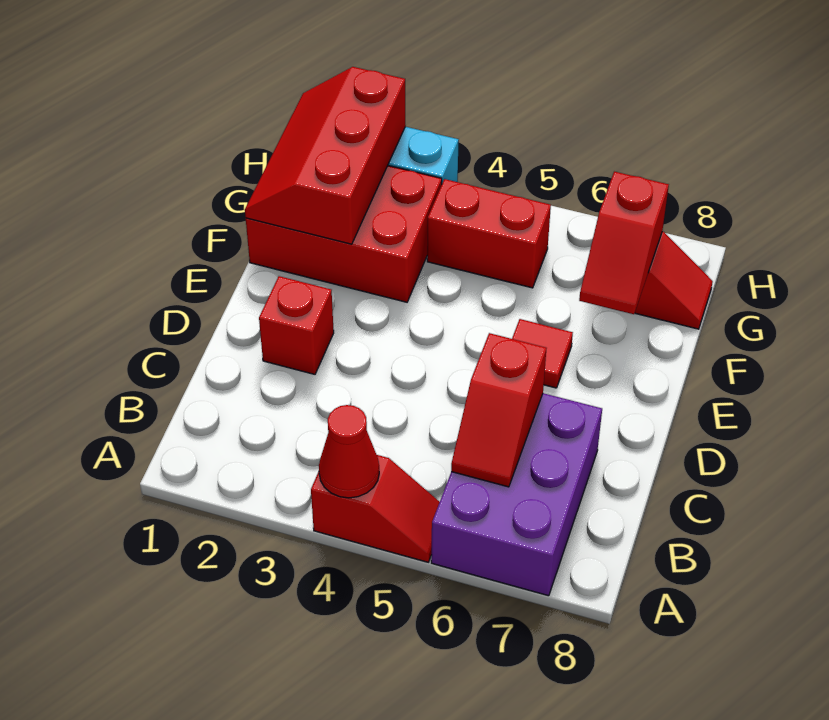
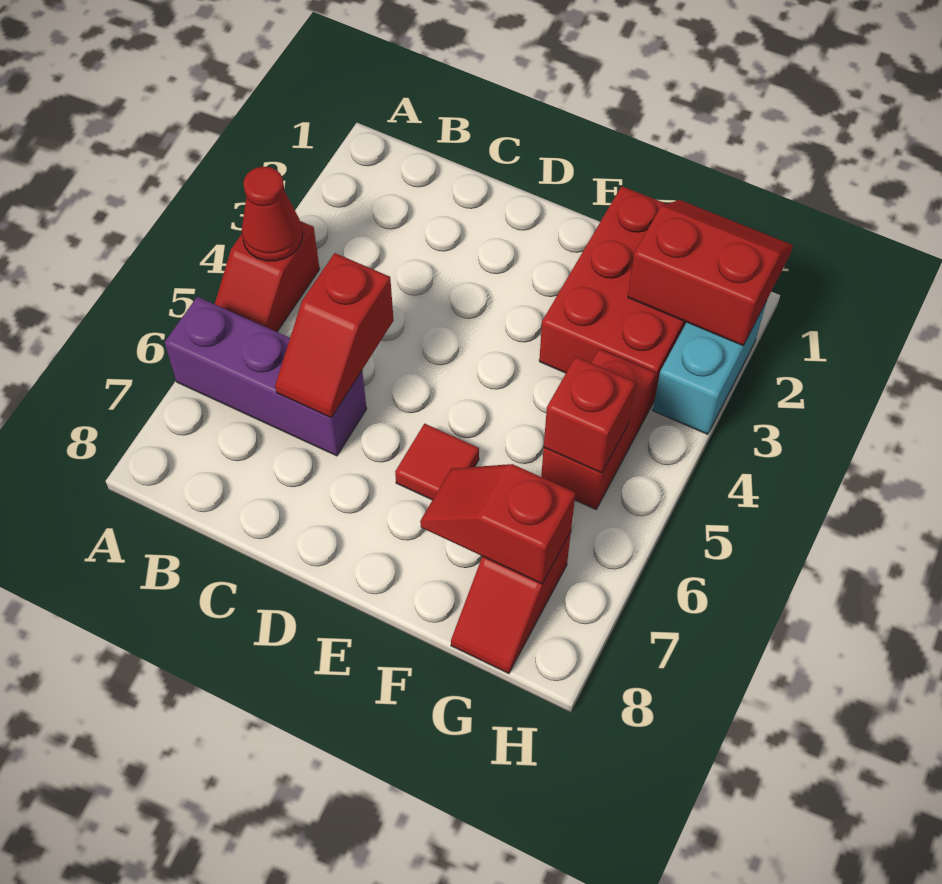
purple 2x3 brick [431,393,602,596] -> purple 1x3 brick [165,297,367,456]
red 1x2 slope [451,333,546,487] -> red 1x2 slope turned to [275,253,394,418]
red 1x1 brick [259,276,334,374] -> red 1x1 brick moved to [544,357,636,473]
red 2x3 slope [245,67,406,244] -> red 2x2 slope [628,200,793,346]

